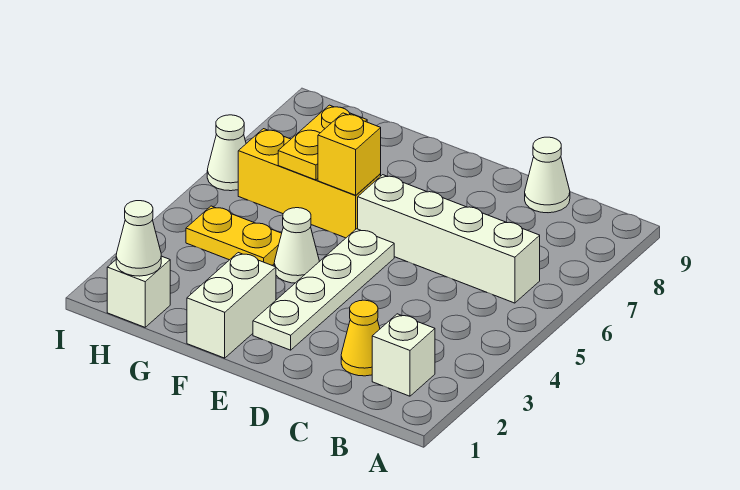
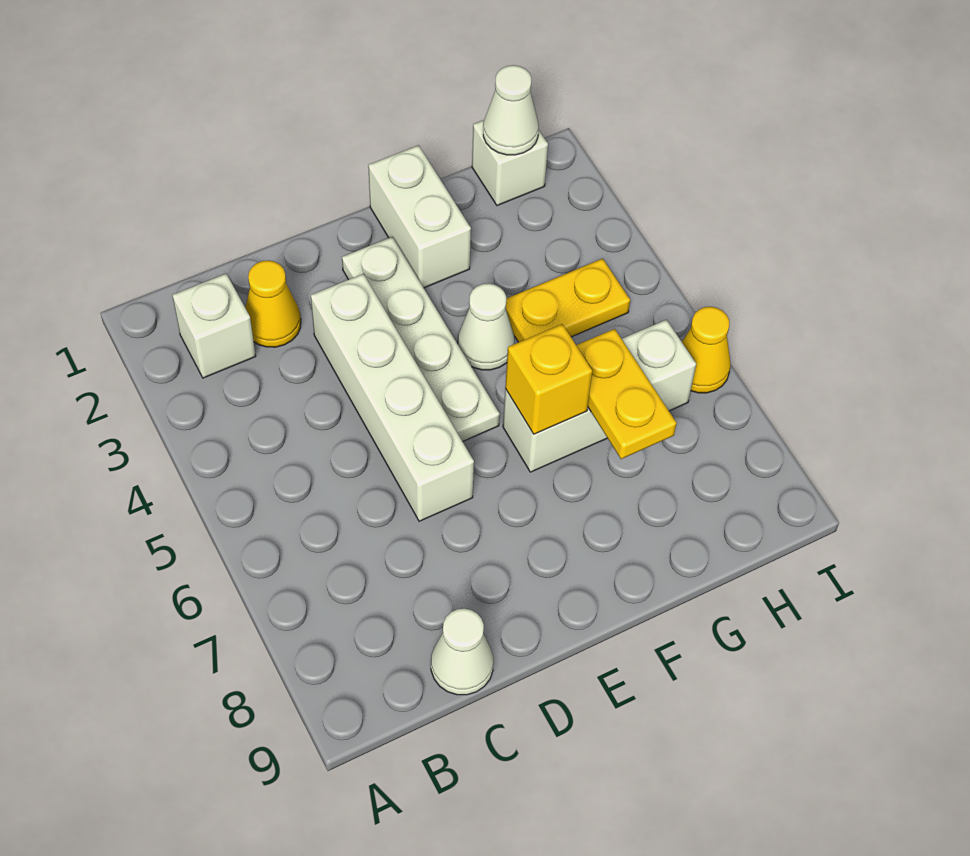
white 1x4 brick [358,175,540,303] -> white 1x4 brick turned to [311,274,474,521]
yellow 1x3 brick [238,129,381,238] -> white 1x3 brick [503,320,696,472]
white 1x1 cone [207,115,246,191] -> yellow 1x1 cone [682,307,731,393]

